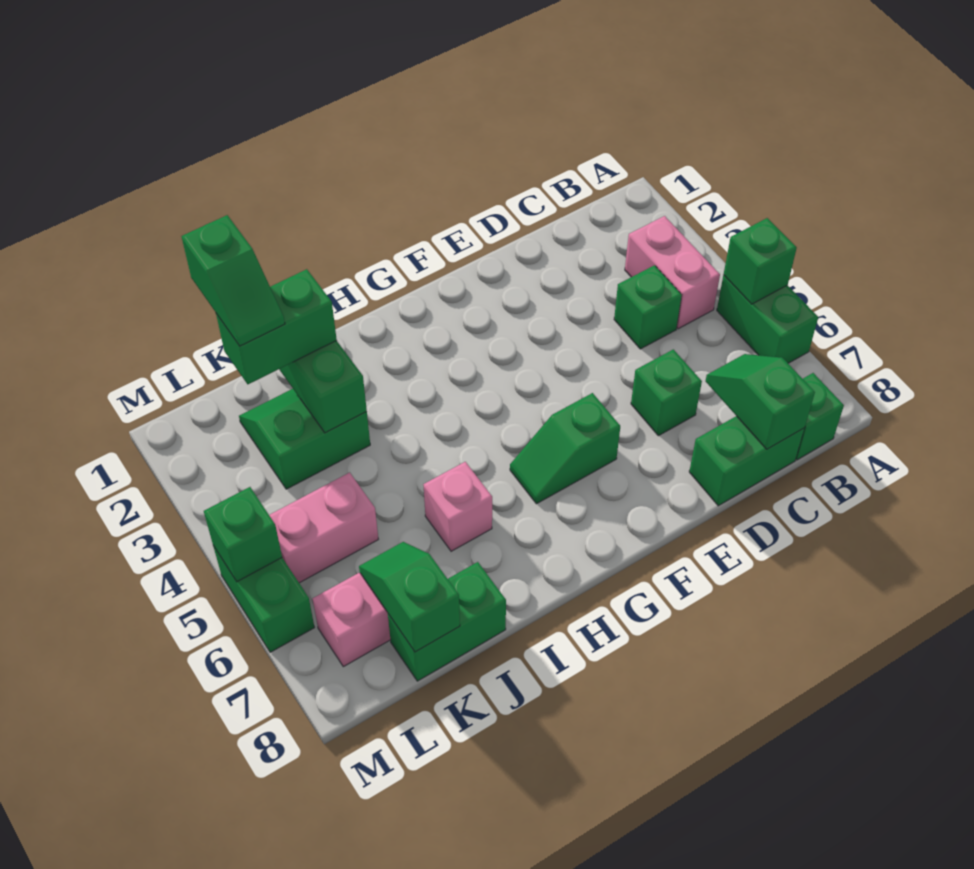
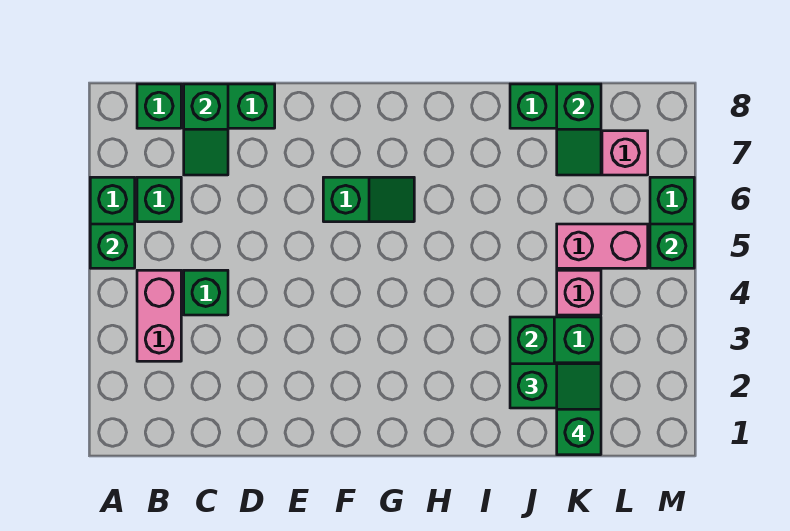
green 1x1 brick [631,349,702,436] -> green 1x1 brick moved to [137,177,181,222]
pink 1x1 brick [423,462,492,551] -> pink 1x1 brick moved to [557,270,601,315]

